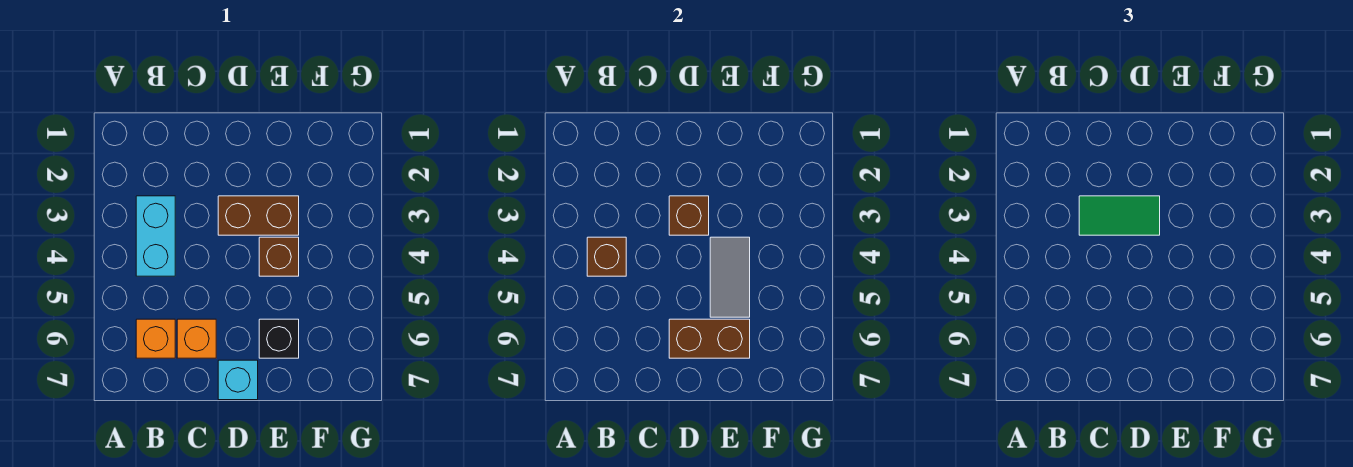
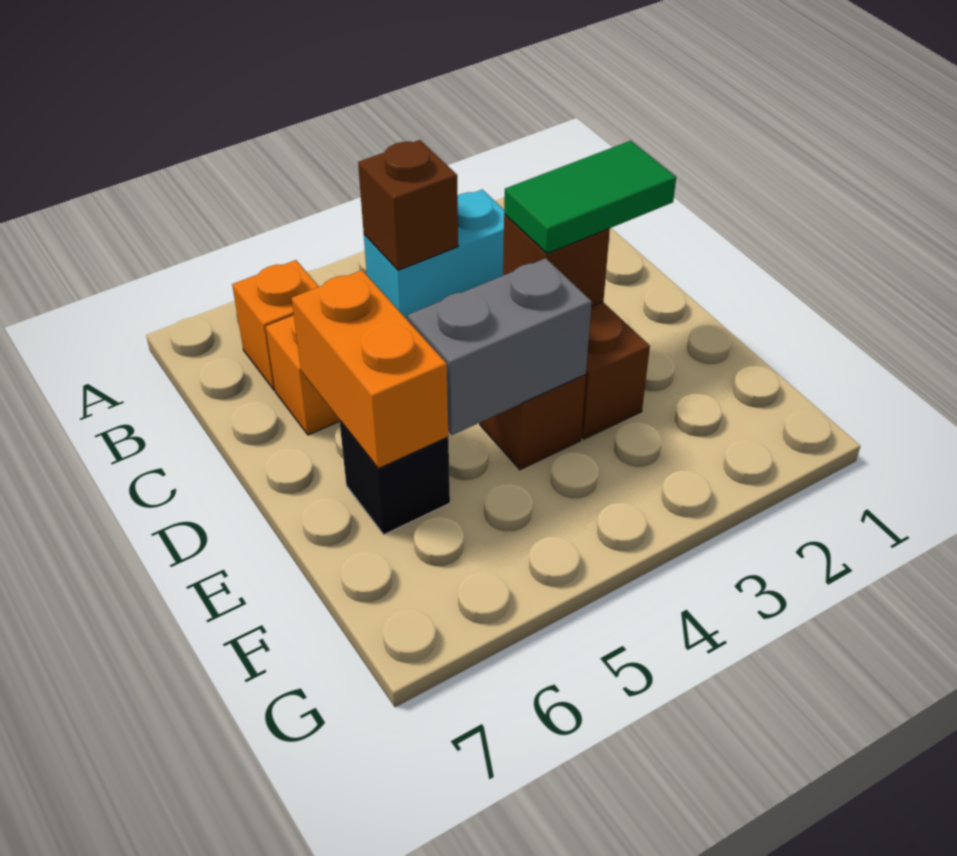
green 1x2 tile [1079,196,1160,235] -> green 1x2 tile turned to [504,141,676,254]
brown 1x2 brick [669,319,750,358] -> orange 1x2 brick [292,270,448,469]
cyan 1x1 brick [218,360,258,400] -> none
grey 1x2 tile [710,237,750,317] -> grey 1x2 brick [408,258,592,435]

